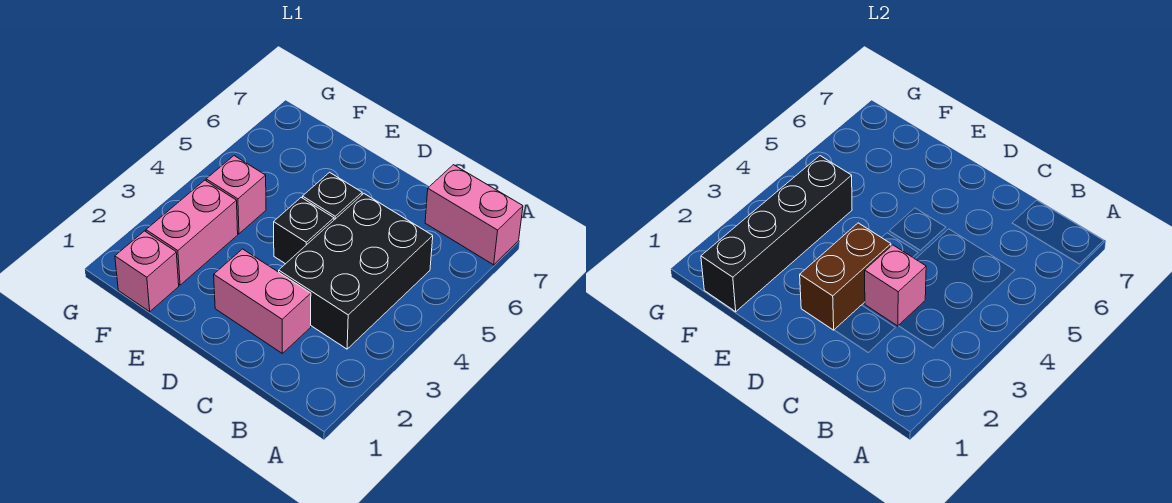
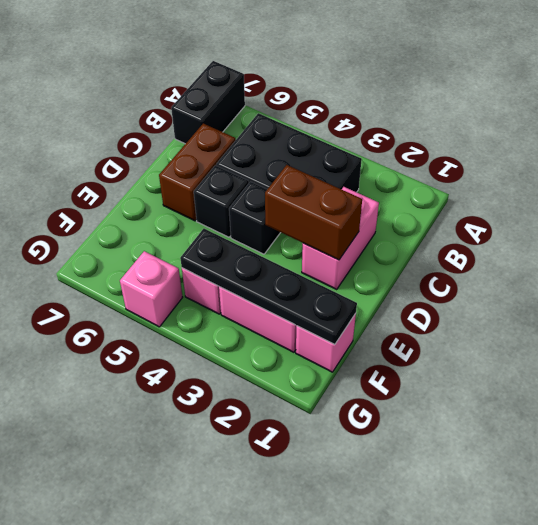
pink 1x2 brick [425,165,523,265] -> black 1x2 brick [171,61,245,144]
pink 1x1 brick [865,245,926,326] -> pink 1x1 brick moved to [120,251,183,327]
none -> brown 1x2 brick [159,124,236,221]
black 1x4 brick [701,156,852,312] -> black 1x4 plate [180,229,357,345]

